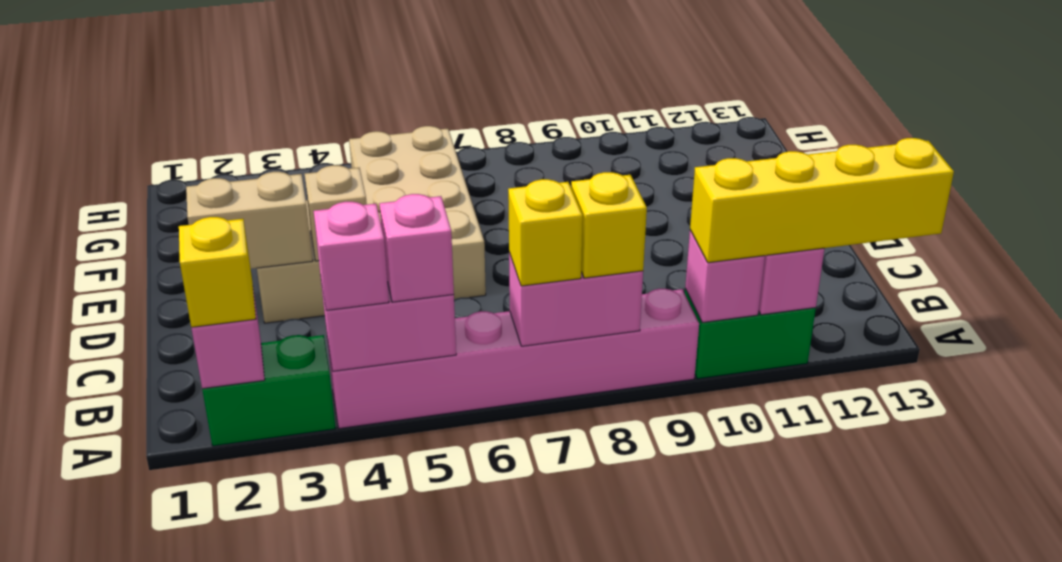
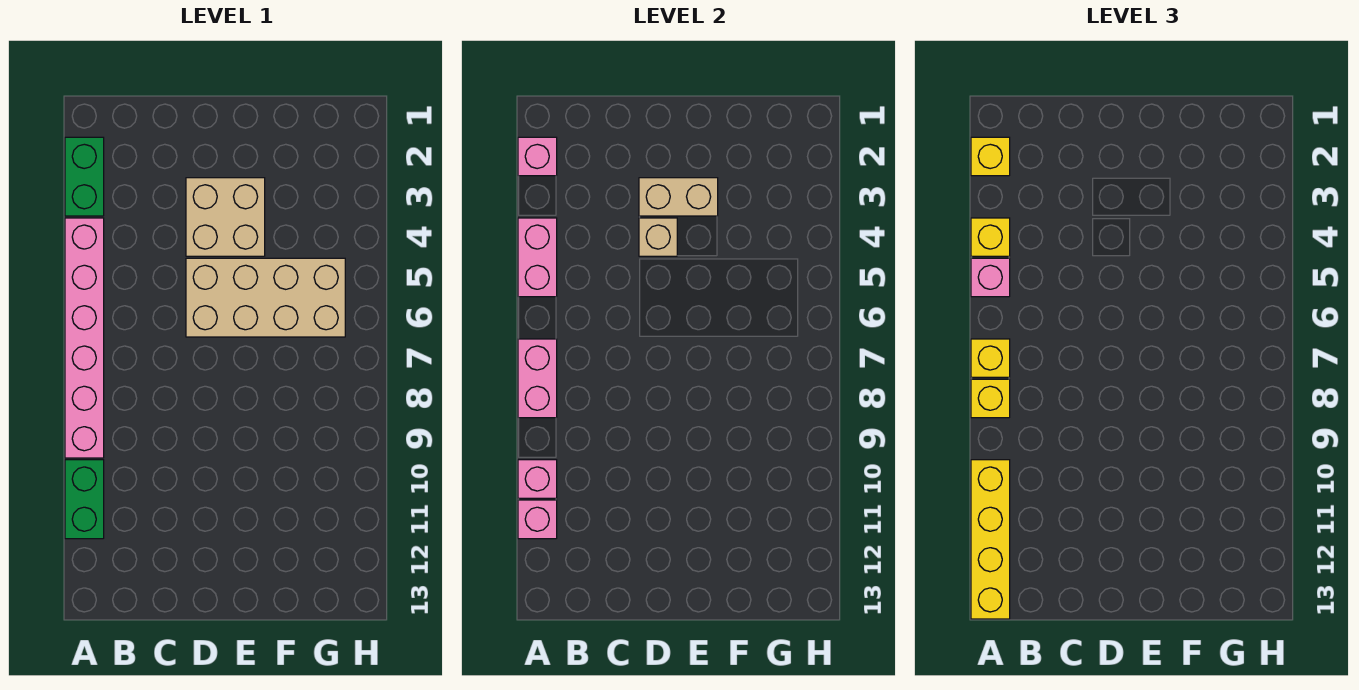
pink 1x1 brick [314,202,389,311] -> yellow 1x1 brick [971,218,1010,256]
tan 1x2 brick [186,172,313,269] -> tan 1x2 brick turned to [639,178,718,216]

